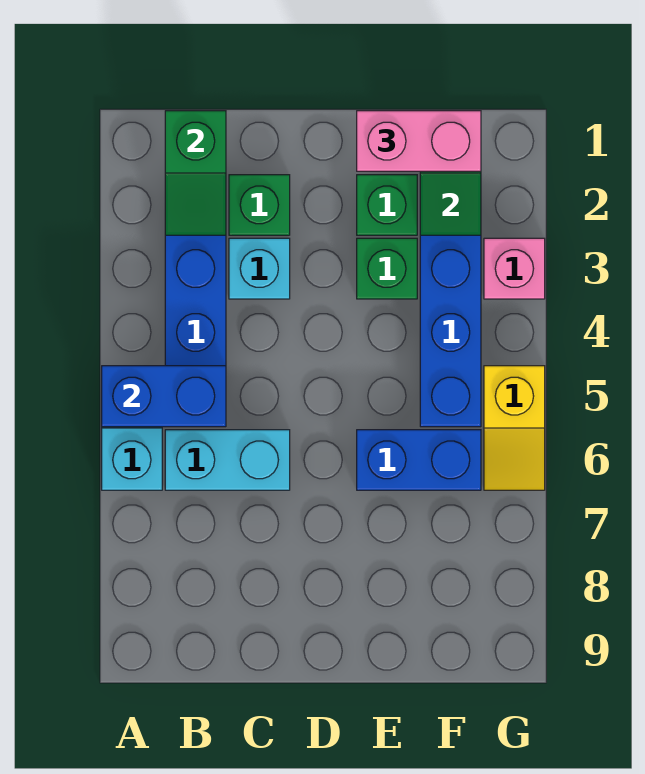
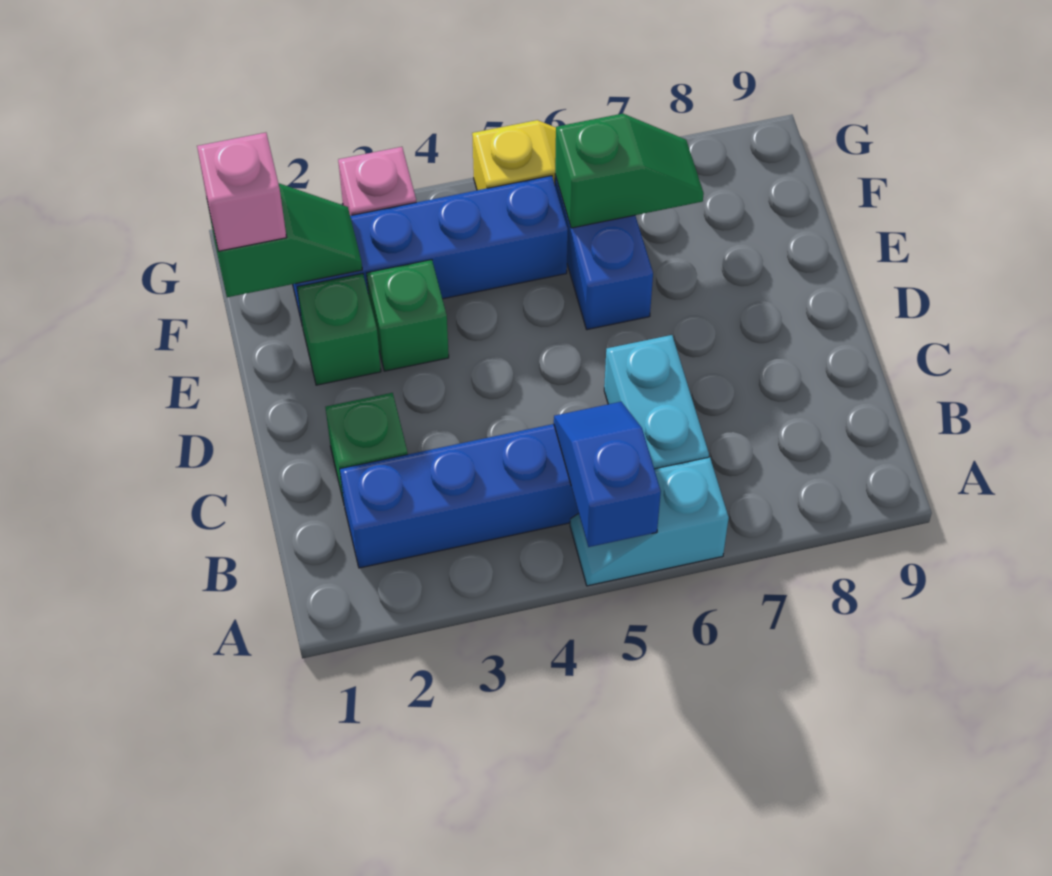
blue 1x2 brick [102,366,226,427] -> blue 1x2 slope [554,402,661,547]
green 1x2 slope [165,111,226,235] -> green 1x2 slope moved to [555,114,704,228]
cyan 1x1 brick [229,238,290,299] -> none
pink 1x2 brick [357,111,481,171] -> pink 1x1 brick [197,133,287,251]

